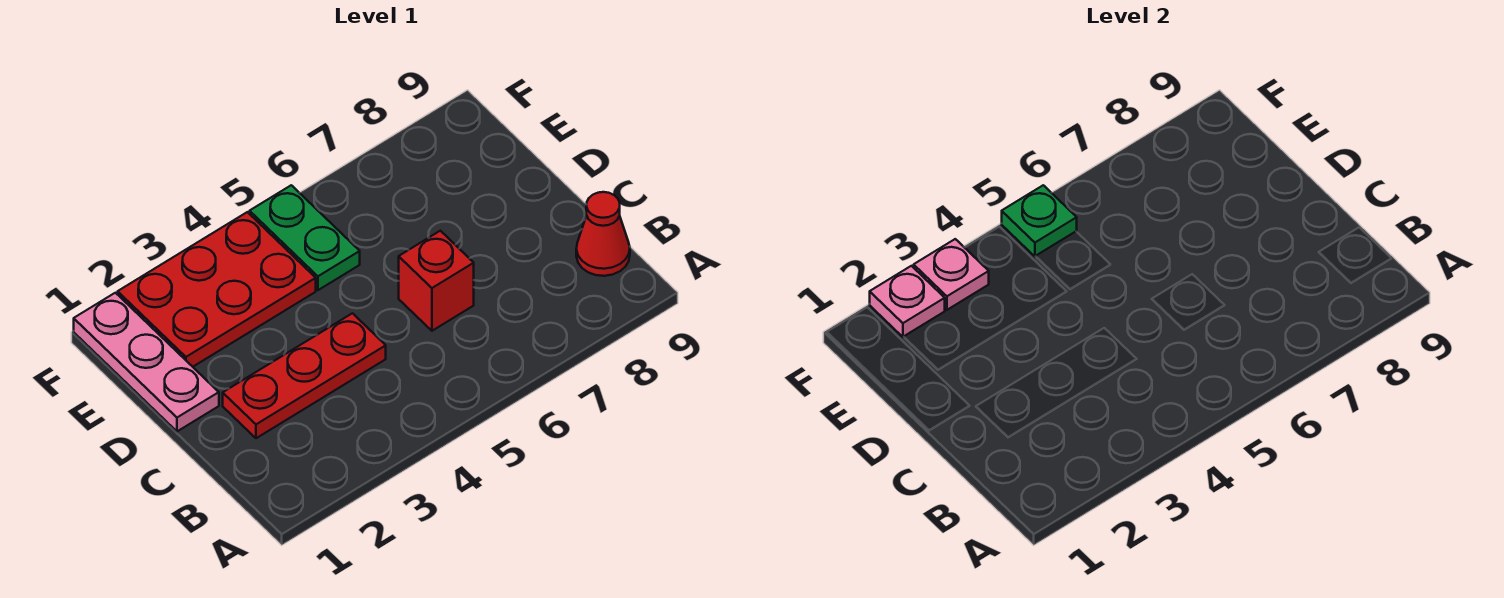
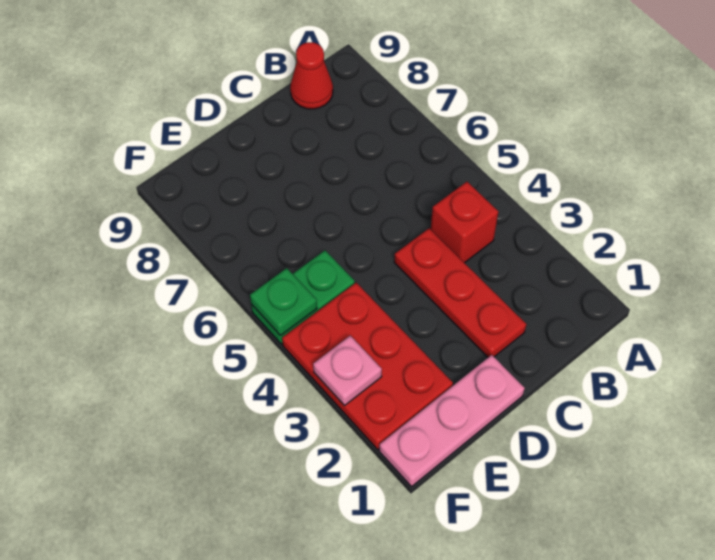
red 1x1 brick [399,231,474,331] -> red 1x1 brick moved to [431,182,498,263]
pink 1x1 plate [870,266,945,337] -> none

